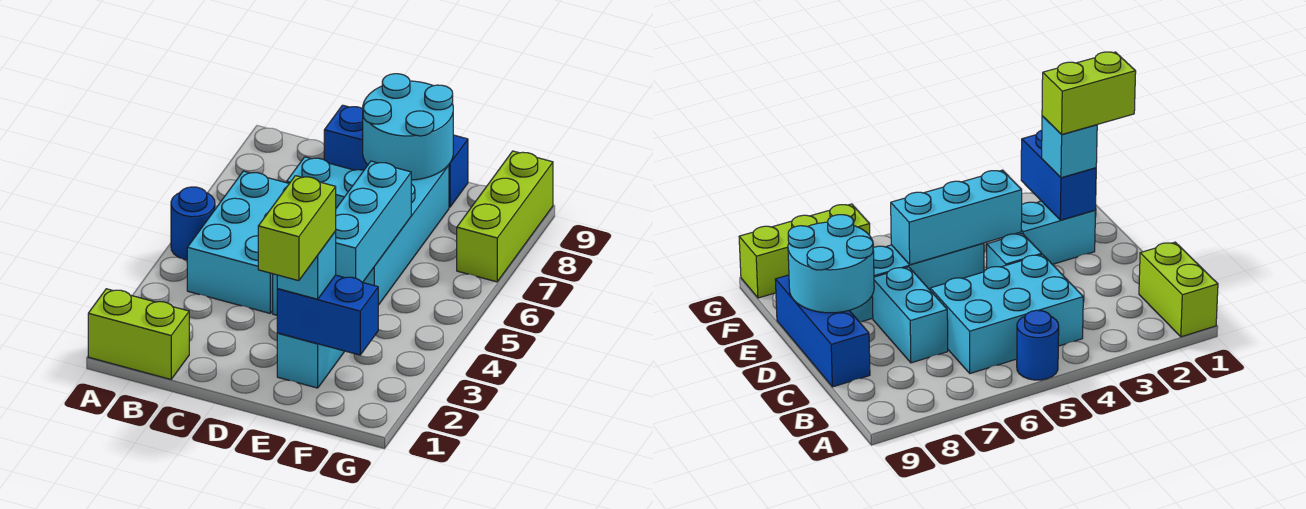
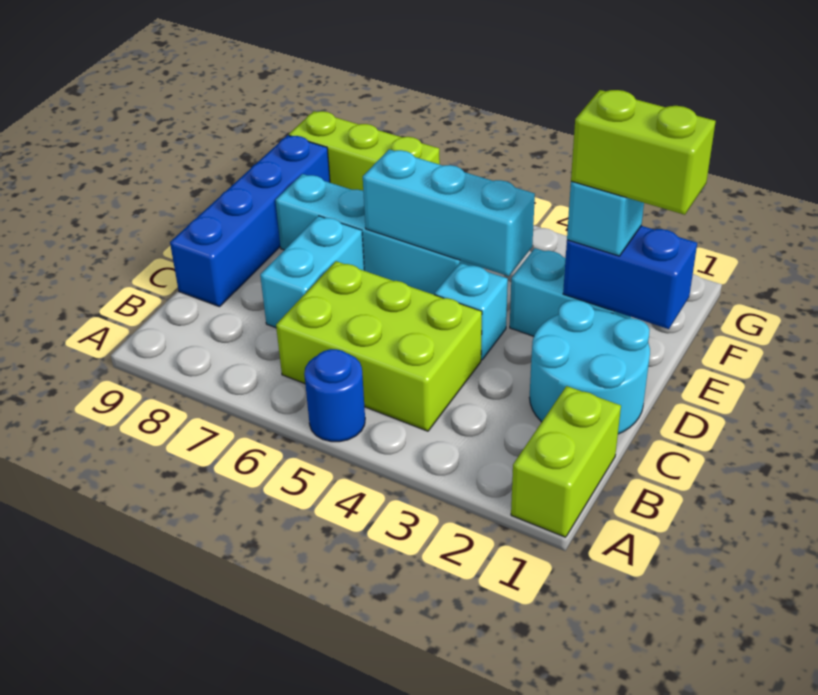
cyan 2x3 brick [187,171,289,313] -> lime 2x3 brick [276,261,482,431]
blue 1x3 brick [324,105,468,207] -> blue 1x4 brick [170,135,330,307]
cyan 2x2 round brick [363,74,453,180] -> cyan 2x2 round brick moved to [529,300,650,434]
blue 1x2 brick [277,275,378,355] -> blue 1x2 brick turned to [563,226,697,329]

